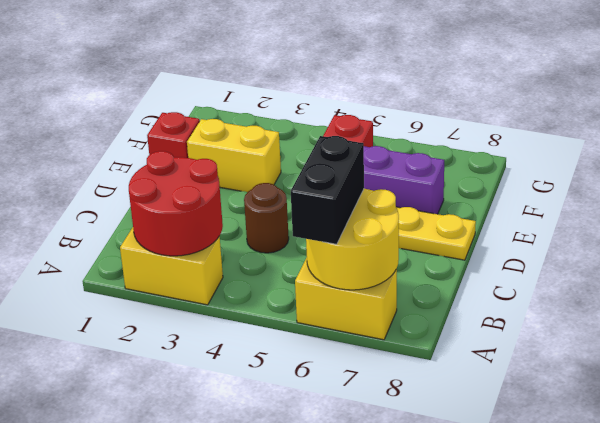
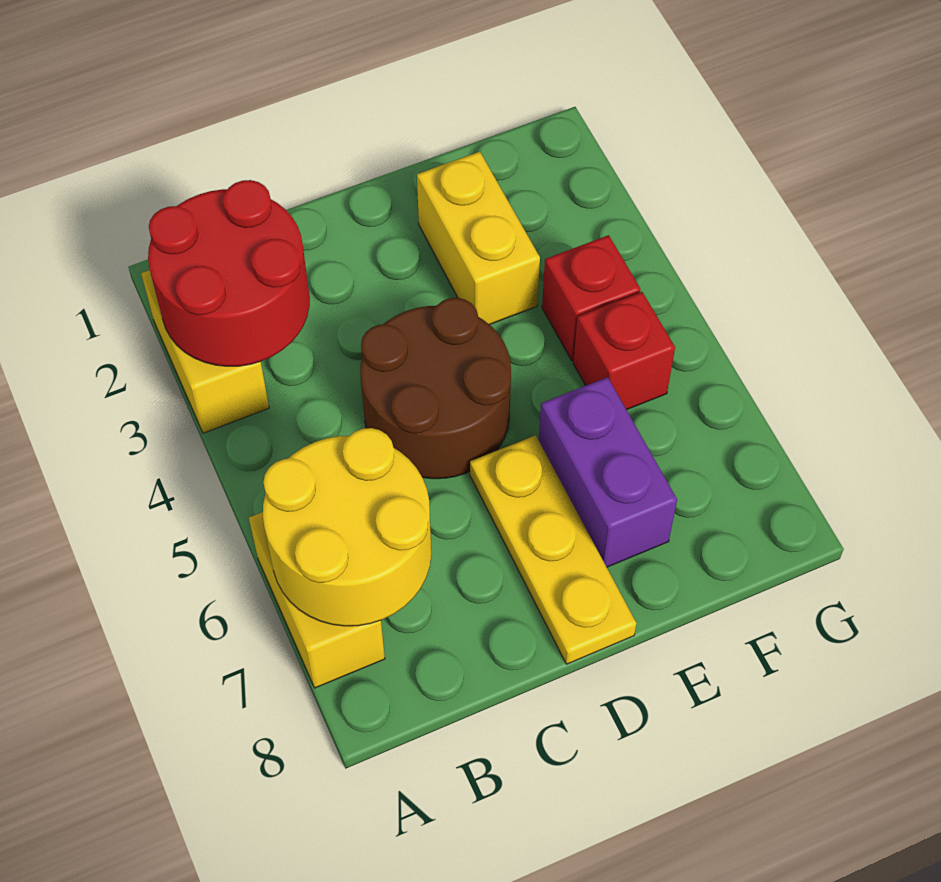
black 1x2 brick [291,136,364,244] -> none
brown 1x1 round brick [244,183,289,253] -> brown 2x2 round brick [360,298,511,479]
red 1x1 brick [147,112,200,158] -> red 1x1 brick moved to [542,235,641,361]

